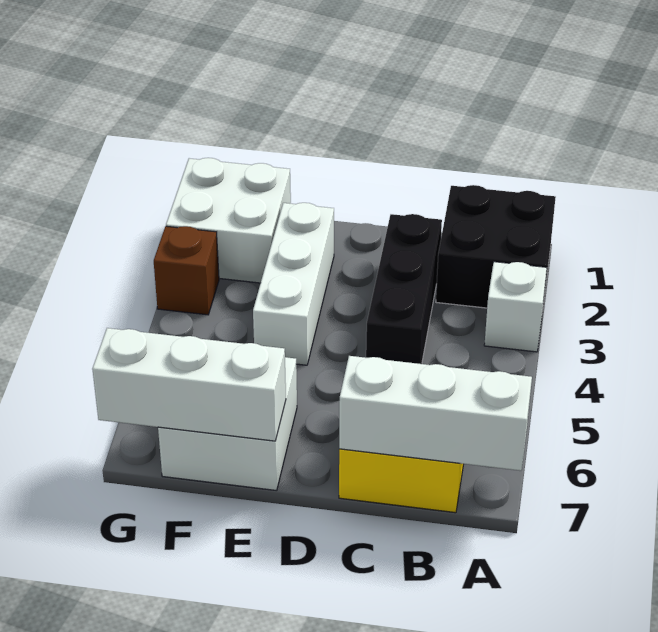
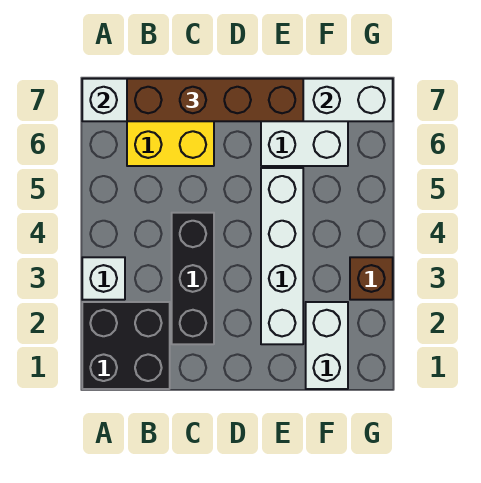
none -> brown 1x4 brick [127,79,303,121]
white 1x3 brick [253,203,334,365] -> white 1x4 brick [261,168,303,344]
white 2x2 brick [166,158,291,283] -> white 1x2 brick [306,302,348,389]

